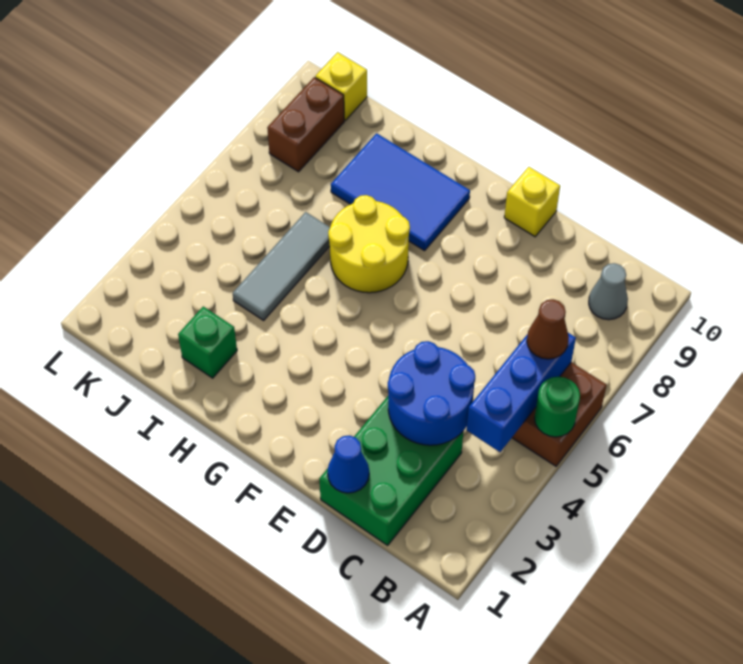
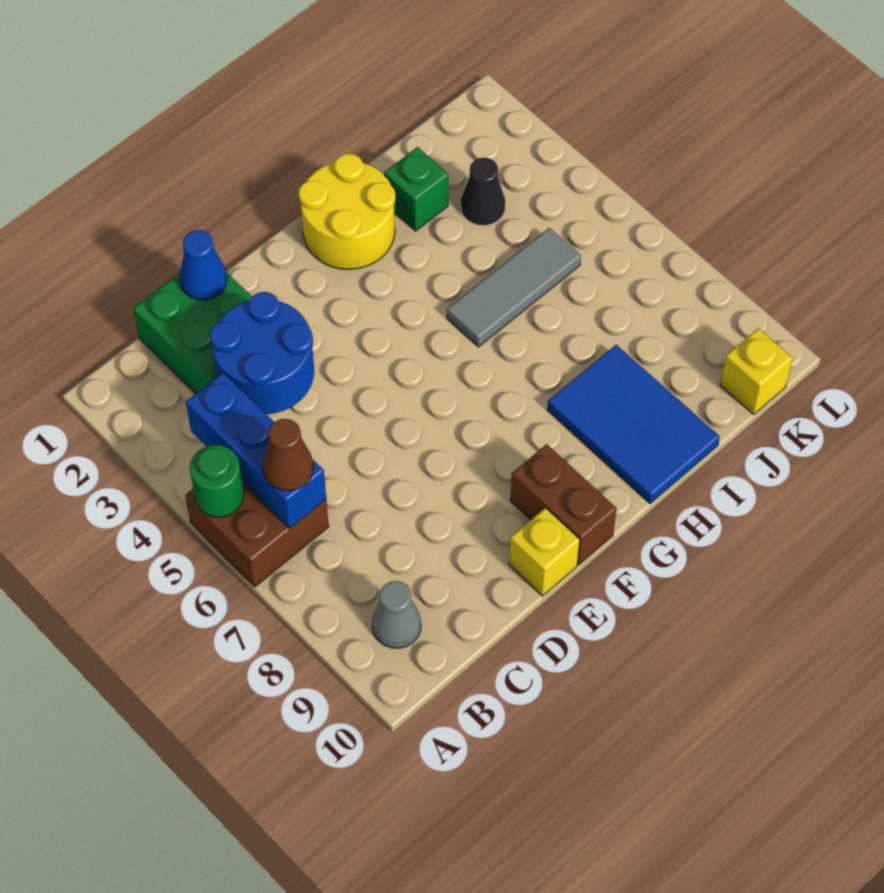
yellow 2x2 round brick [328,195,410,293] -> yellow 2x2 round brick moved to [299,154,395,269]
blue 2x3 tile [331,133,470,251] -> blue 2x3 tile turned to [547,345,720,503]
grey 1x3 tile [233,212,330,320] -> grey 1x3 tile turned to [447,228,581,347]
none -> black 1x1 cone [461,157,505,225]
brown 1x2 brick [267,77,344,172] -> brown 1x2 brick moved to [510,444,617,565]

